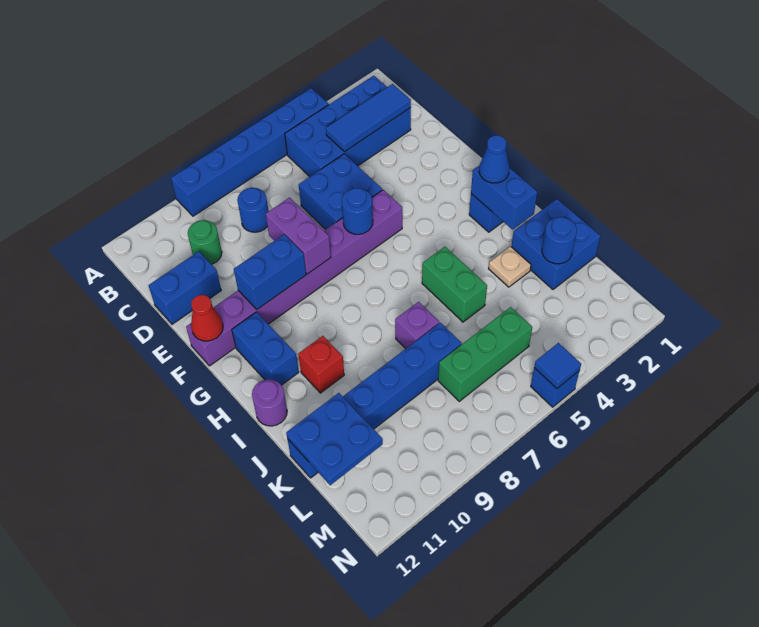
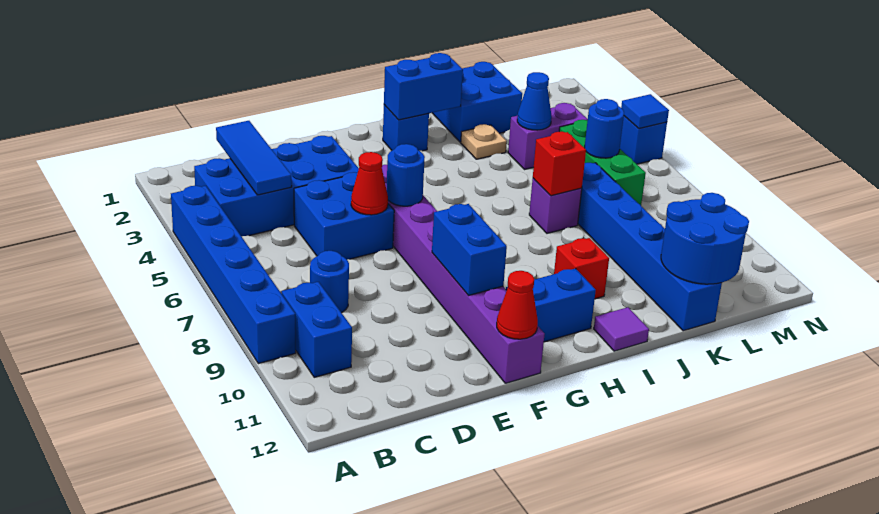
blue 2x4 brick [285,76,411,177] -> blue 2x4 brick turned to [194,136,359,236]
green 1x1 round brick [188,220,222,264] -> none
blue 1x2 brick [148,252,221,324] -> blue 1x2 brick moved to [282,282,352,377]
none -> red 1x1 cone [351,152,388,215]
purple 1x2 brick [266,198,331,274] -> purple 1x2 brick moved to [508,103,588,170]
blue 1x1 cone [479,135,509,183] -> blue 1x1 cone moved to [517,72,552,130]
green 1x2 brick [422,247,487,322] -> none
purple 1x1 round brick [252,379,287,426] -> purple 1x1 tile [594,307,649,351]
none -> red 1x1 brick [533,132,586,196]
blue 1x1 round brick [542,217,577,264] -> blue 1x1 round brick moved to [585,99,624,158]
blue 2x2 plate [286,393,383,485] -> blue 2x2 round brick [661,193,749,284]

